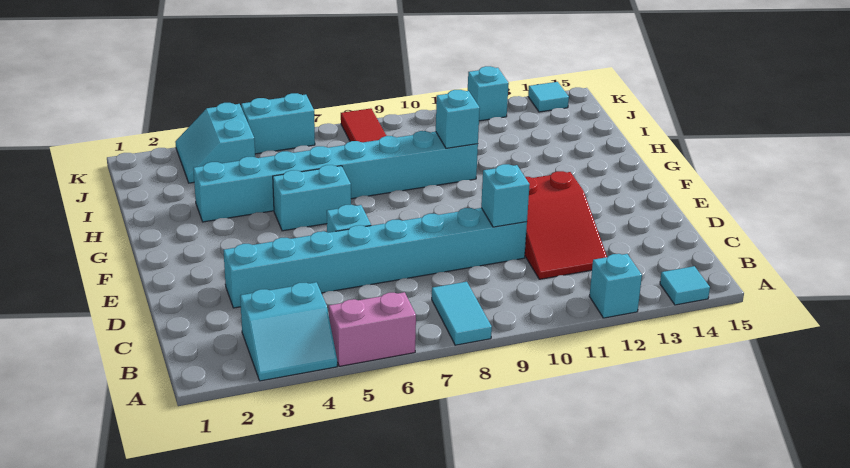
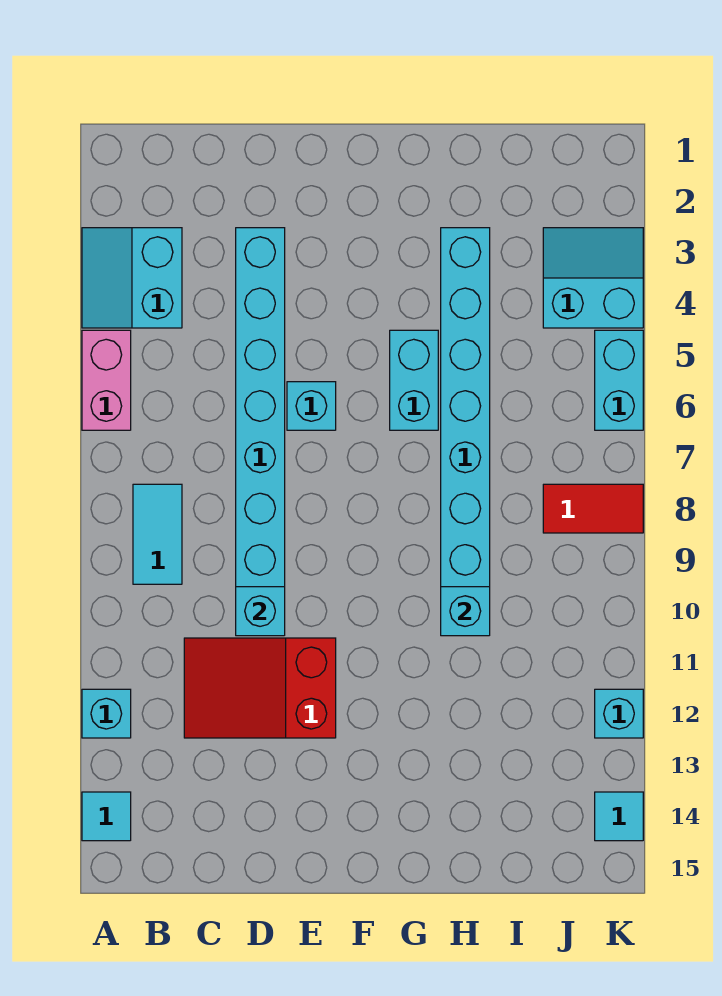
cyan 1x2 tile [432,282,492,345] -> cyan 1x2 tile turned to [133,484,182,584]

